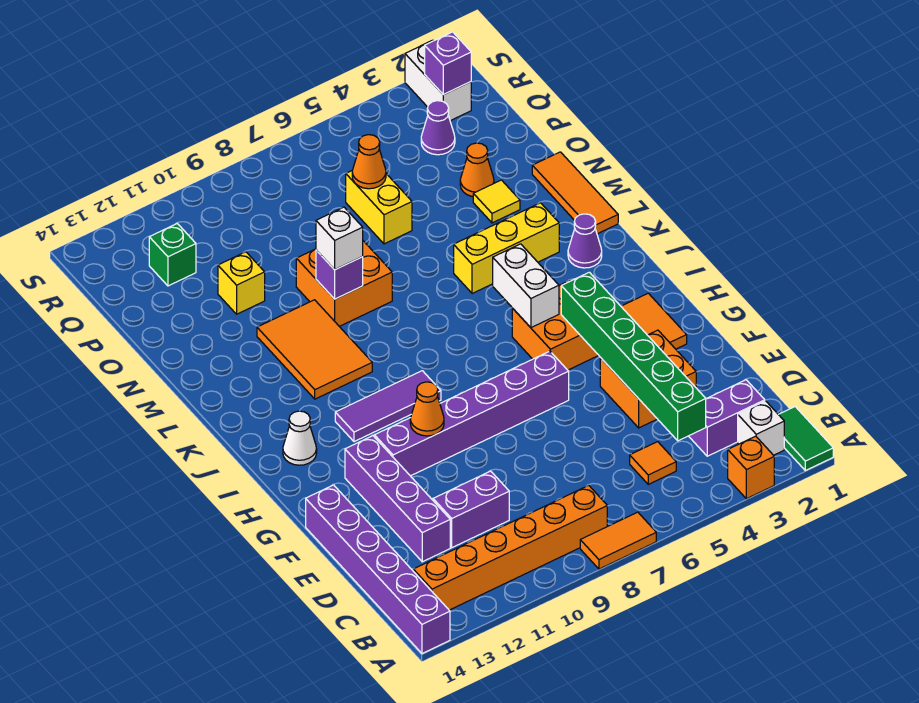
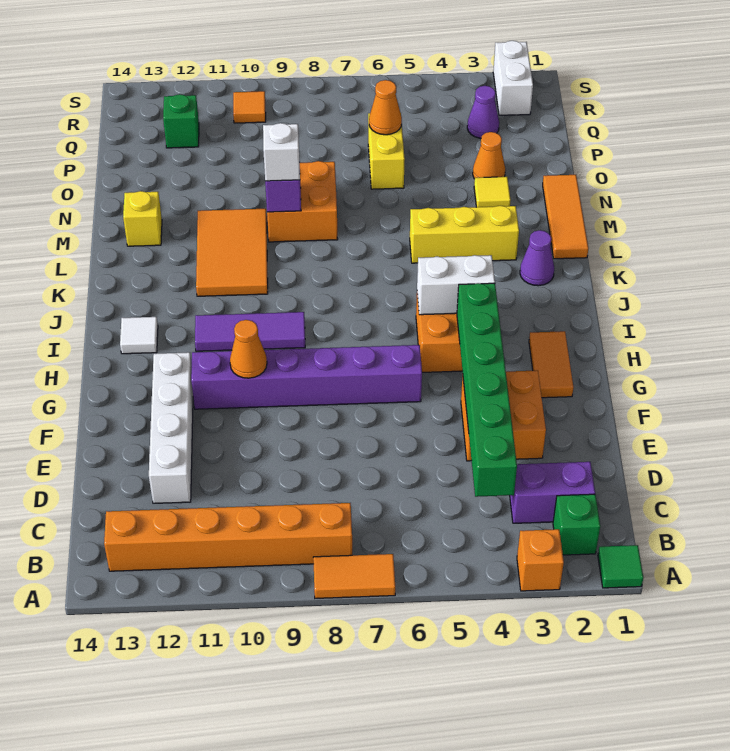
green 1x2 tile [778,407,833,471] -> green 1x1 tile [598,545,643,588]
purple 1x6 brick [306,485,450,654] -> none
white 1x1 brick [738,401,784,455] -> green 1x1 brick [553,494,600,555]
orange 1x1 tile [630,442,676,484] -> orange 1x1 tile moved to [233,91,266,123]
purple 1x2 brick [433,471,509,548] -> none
purple 1x4 brick [345,436,450,562] -> white 1x4 brick [149,352,193,503]
white 1x2 brick [493,244,559,328] -> white 1x2 brick turned to [417,255,495,315]
white 1x1 cone [283,411,317,465] -> white 1x1 tile [120,317,158,354]
yellow 1x1 brick [218,252,265,314] -> yellow 1x1 brick moved to [123,191,162,246]
purple 1x1 brick [425,32,471,95] -> none

